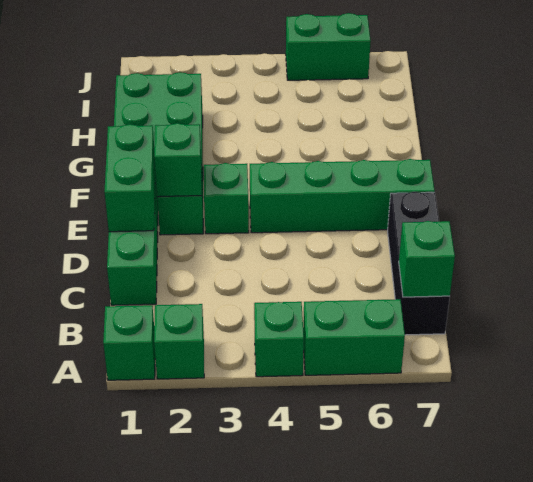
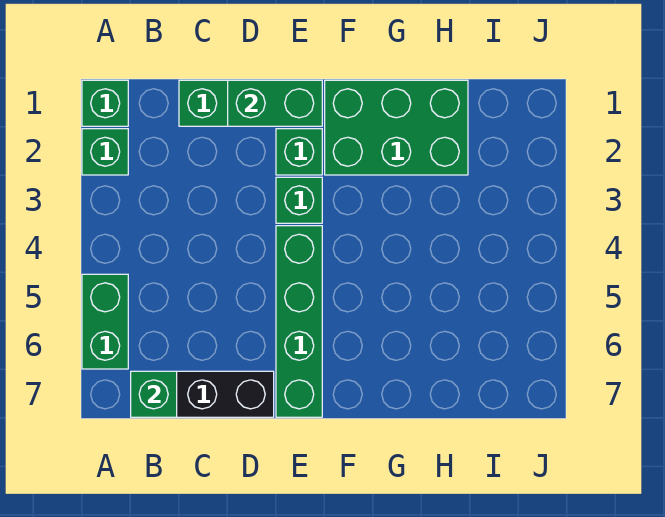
green 1x1 brick [254,302,304,377] -> none
green 1x1 brick [154,123,202,197] -> none
green 1x2 brick [286,13,371,80] -> none

